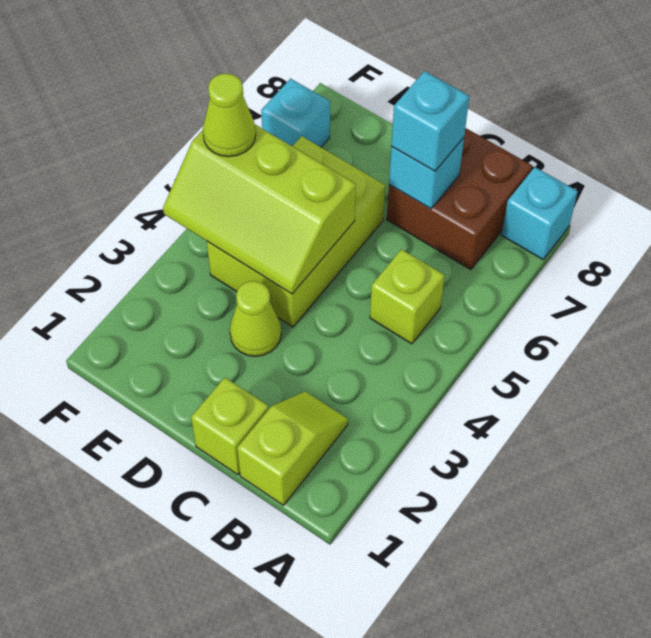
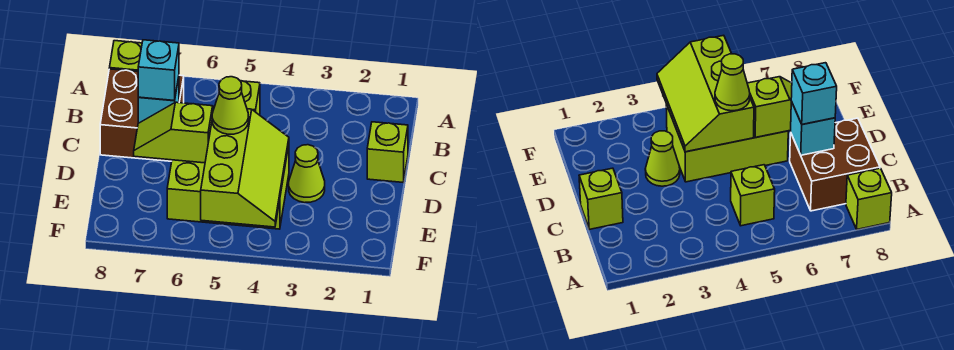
cyan 1x1 brick [502,167,578,259] -> lime 1x1 brick [109,41,142,72]
lime 1x2 slope [237,392,348,505] -> lime 1x2 slope moved to [134,102,213,163]
lime 1x1 cone [203,74,256,157] -> lime 1x1 cone moved to [212,77,249,134]
cyan 1x1 brick [261,79,330,147] -> none

